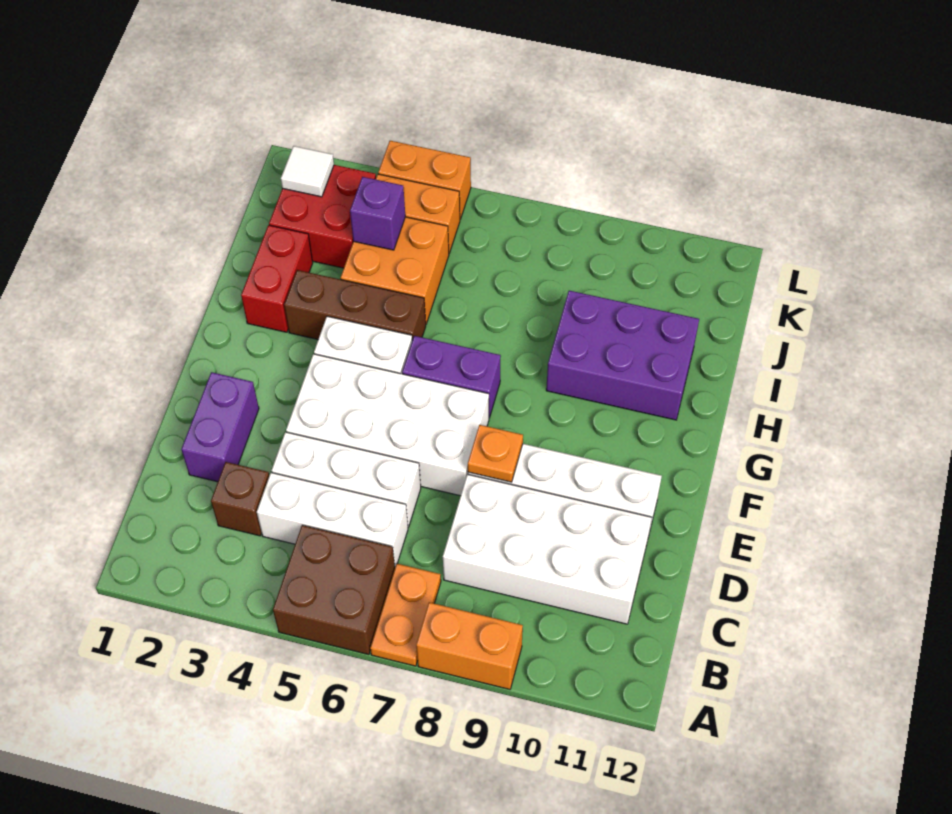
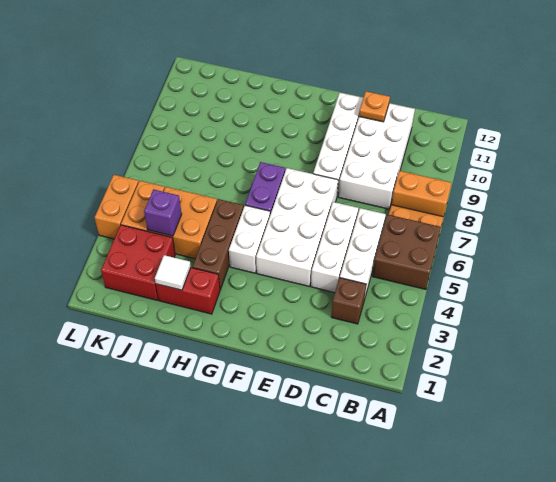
orange 1x2 brick [416,602,523,689] -> orange 1x2 brick turned to [391,171,452,217]
purple 1x2 brick [181,372,259,482] -> none
orange 1x1 plate [468,425,523,482] -> orange 1x1 plate moved to [359,91,390,122]
purple 2x3 brick [546,291,699,420] -> none
white 1x1 tile [281,146,334,197] -> white 1x1 tile moved to [155,255,191,290]

